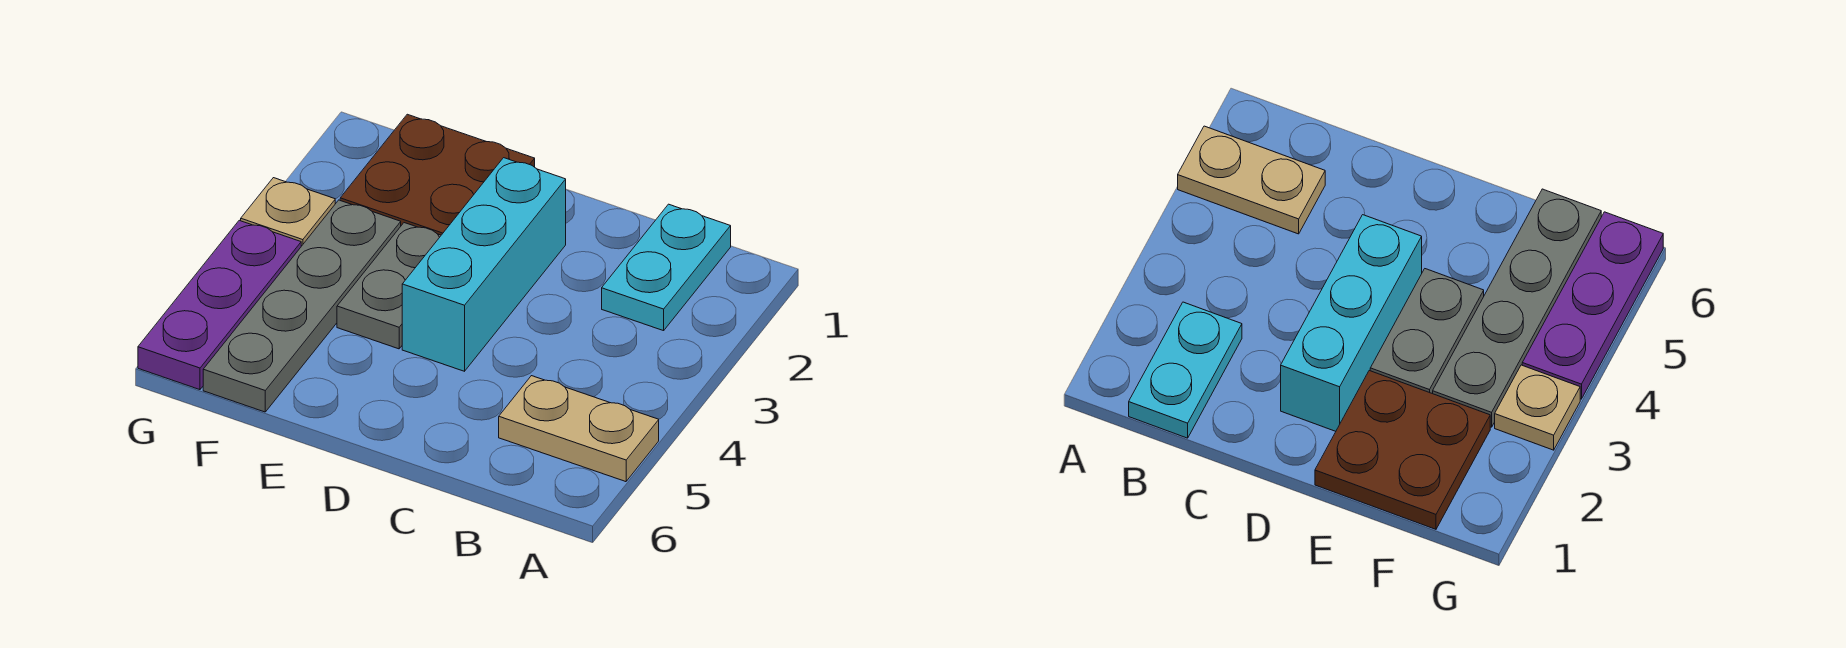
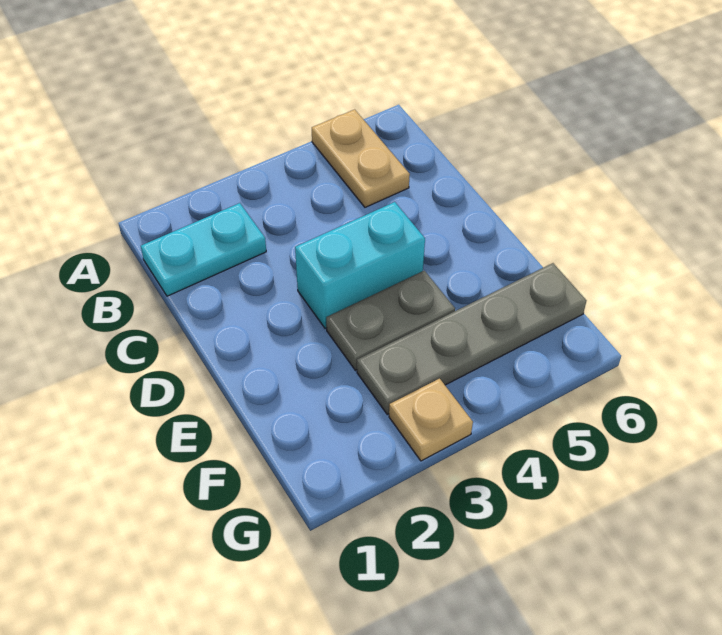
cyan 1x3 brick [402,158,566,371] -> cyan 1x2 brick [295,202,425,329]
brown 2x2 plate [340,114,535,235] -> none
purple 1x3 plate [138,220,301,390] -> none

